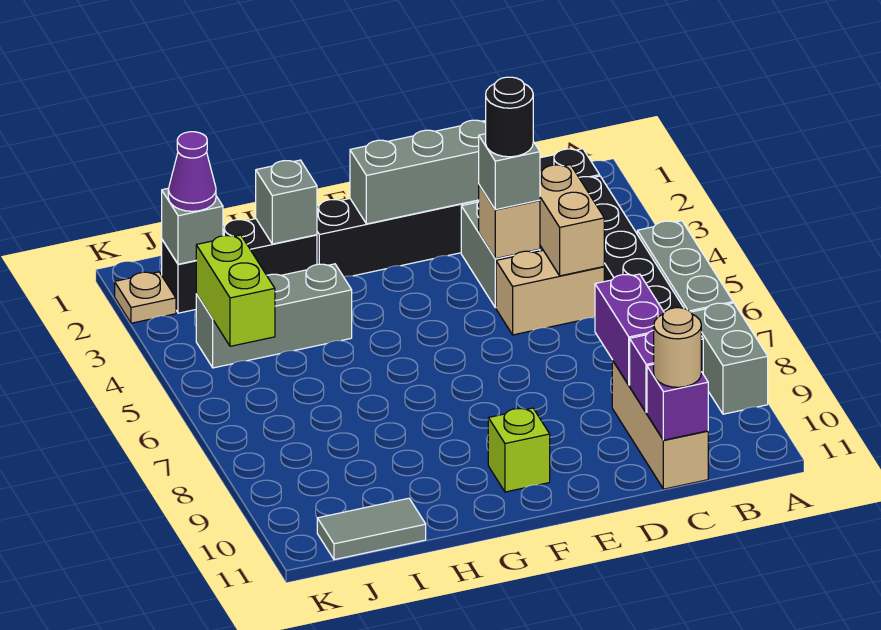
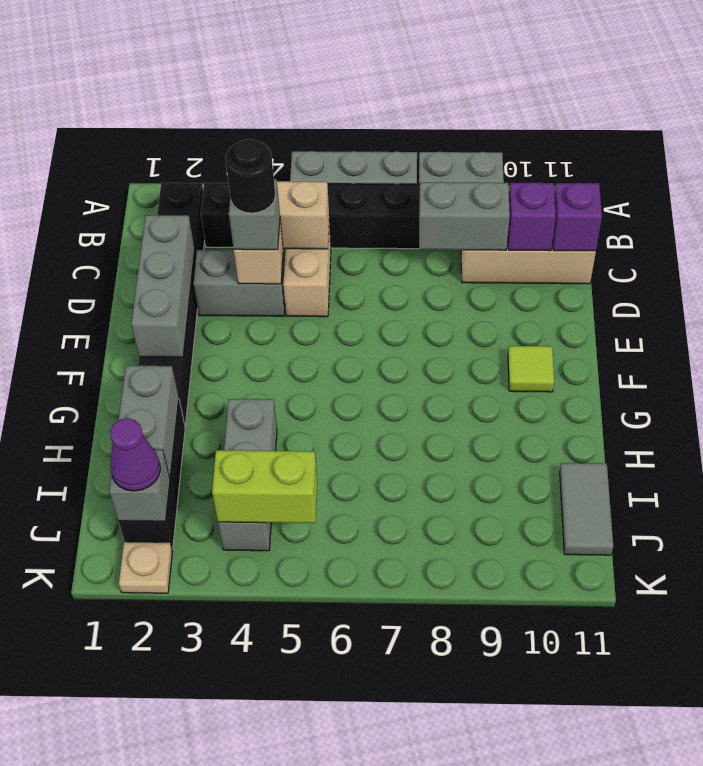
purple 1x2 brick [595,274,664,385] -> grey 1x2 brick [419,182,510,250]
tan 1x1 round brick [654,308,701,387] -> none
lime 1x1 brick [488,408,550,492] -> lime 1x1 tile [508,346,554,392]
grey 1x1 brick [256,160,317,244] -> grey 1x2 brick [119,366,179,478]

